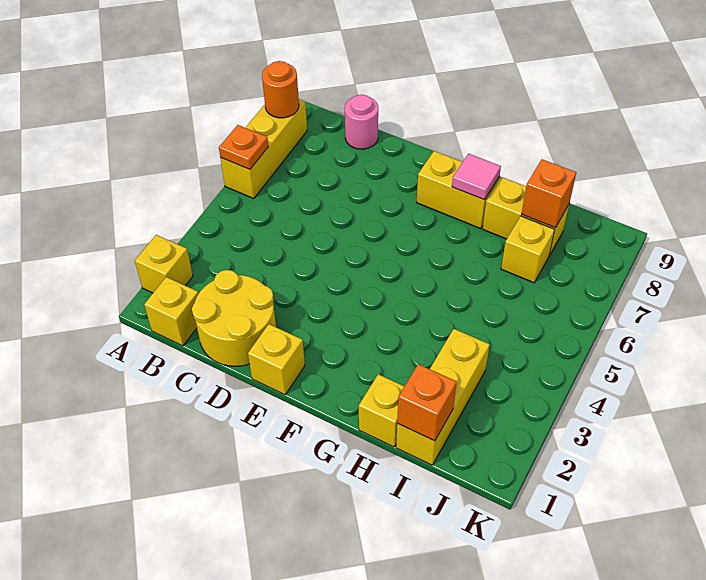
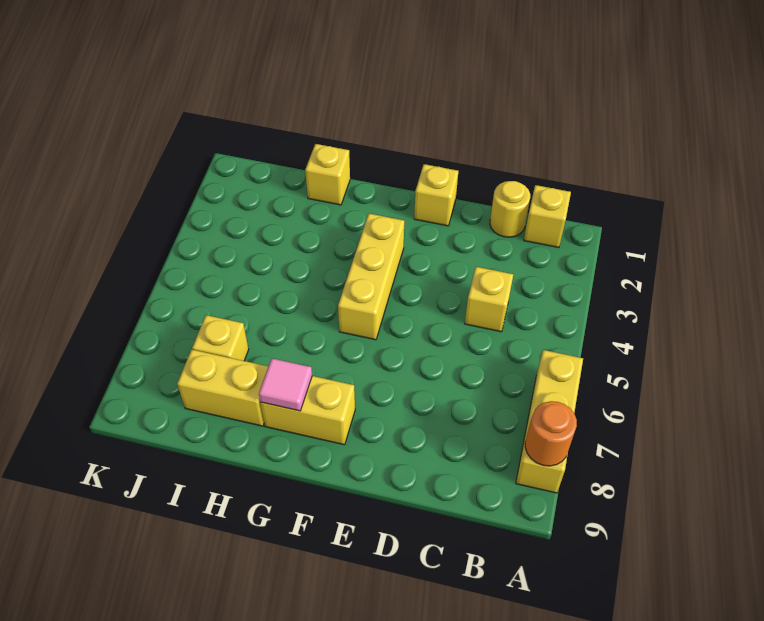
yellow 1x1 brick [135,235,193,293] -> yellow 1x1 brick moved to [465,267,513,332]
orange 1x1 plate [219,125,268,169] -> none
yellow 2x2 round brick [192,270,276,366] -> yellow 1x1 round brick [490,181,530,237]
pink 1x1 round brick [345,95,378,149] -> none
yellow 1x3 brick [396,329,490,465] -> yellow 1x3 brick moved to [338,214,404,340]
orange 1x1 brick [397,364,457,441] -> none
orange 1x1 brick [522,159,576,228] -> none

